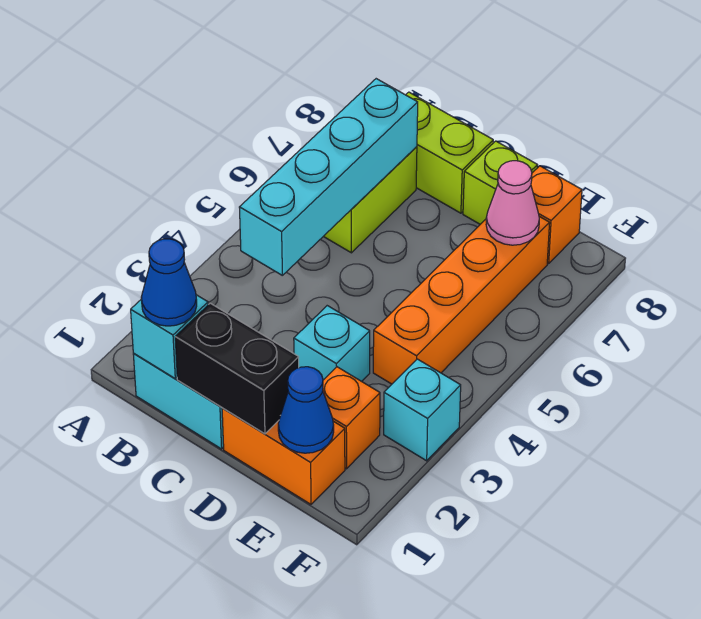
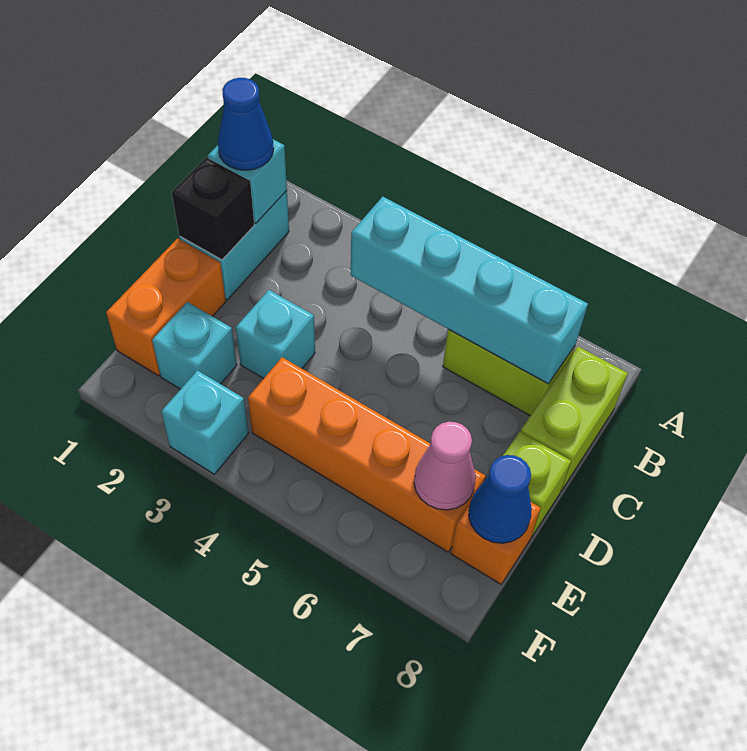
black 1x2 brick [175,303,299,434] -> black 1x1 brick [172,157,254,260]
blue 1x1 cone [278,367,334,453] -> blue 1x1 cone moved to [469,455,532,543]
orange 1x1 brick [323,367,380,469] -> cyan 1x1 brick [152,302,237,389]

